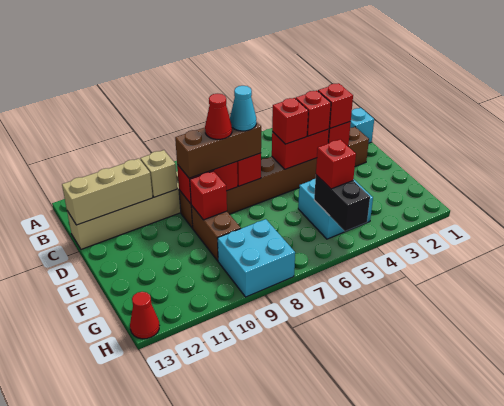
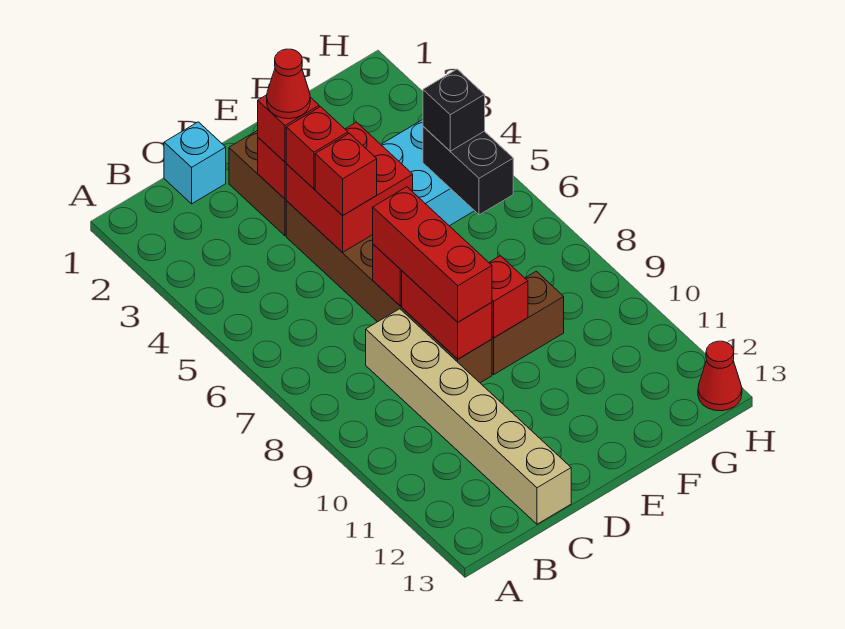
tan 1x1 brick [140,150,177,197] -> none
tan 1x3 brick [62,159,153,225] -> none
red 1x2 brick [272,129,329,169] -> red 2x2 brick [286,122,413,252]
brown 1x3 brick [175,122,261,178] -> red 1x3 brick [373,187,492,322]
cyan 1x1 cone [230,86,256,131] -> none
red 1x1 cone [205,94,232,139] -> red 1x1 cone moved to [267,49,310,119]
black 1x2 brick [314,175,370,231] -> black 1x2 brick turned to [423,126,513,215]
red 1x1 brick [316,139,356,189] -> black 1x1 brick [423,69,485,151]
cyan 2x2 brick [217,219,295,297] -> none

